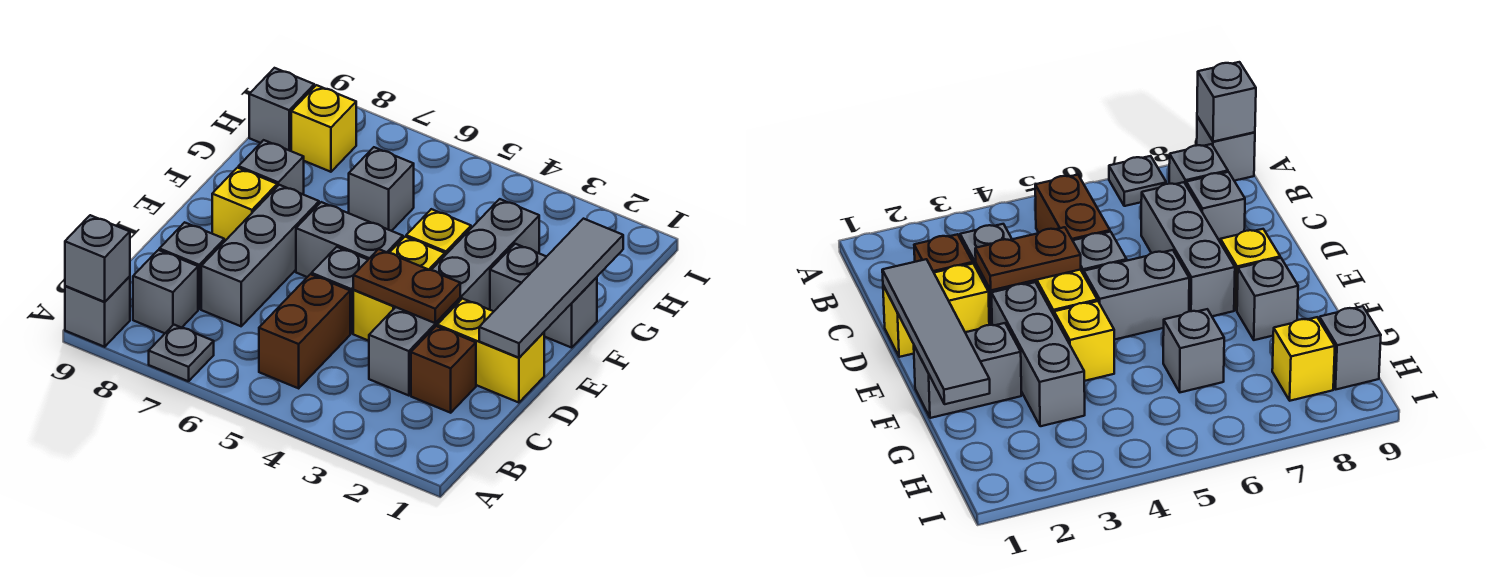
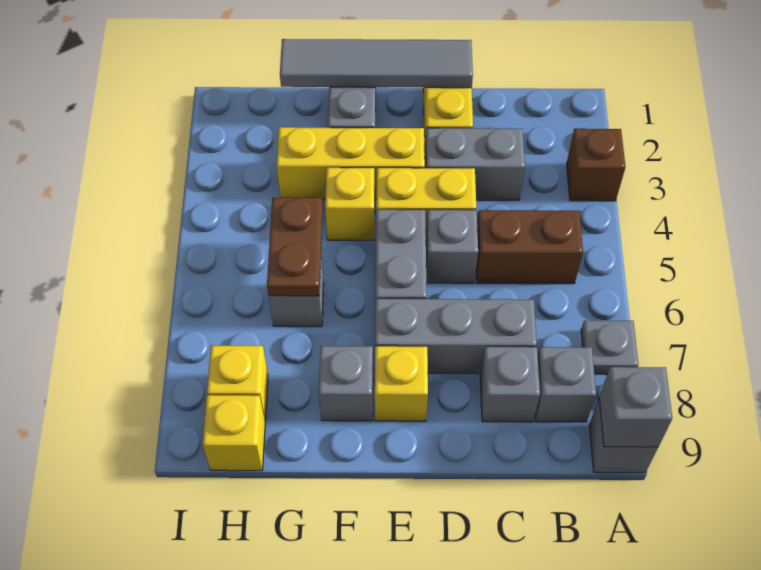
brown 1x1 brick [411,326,476,413] -> brown 1x1 brick moved to [567,129,626,201]
brown 1x2 plate [353,249,460,323] -> brown 1x2 plate moved to [267,198,323,296]
grey 1x3 brick [432,199,539,310] -> yellow 1x3 brick [276,127,425,200]
grey 1x1 brick [249,68,314,151] -> yellow 1x1 brick [202,395,265,471]

